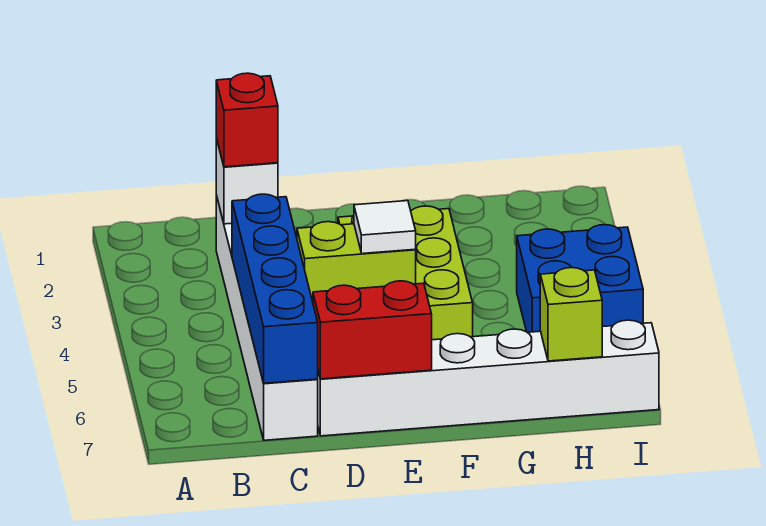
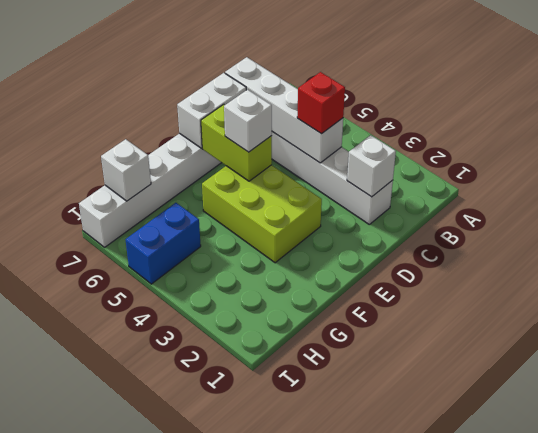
red 1x1 brick [216,73,278,167] -> red 1x1 brick moved to [297,72,345,134]
blue 1x4 brick [232,194,318,383] -> white 1x4 brick [225,57,343,163]
lime 1x2 brick [297,222,416,302] -> lime 1x2 brick turned to [201,104,272,181]
red 1x2 brick [313,281,432,379] -> white 1x2 brick [177,73,246,148]
white 1x1 tile [354,201,416,254] -> white 1x1 brick [224,90,272,152]
blue 2x2 brick [517,225,643,332] -> blue 1x2 brick [126,203,201,284]
lime 1x1 brick [540,268,602,361] -> white 1x1 brick [101,139,151,201]

